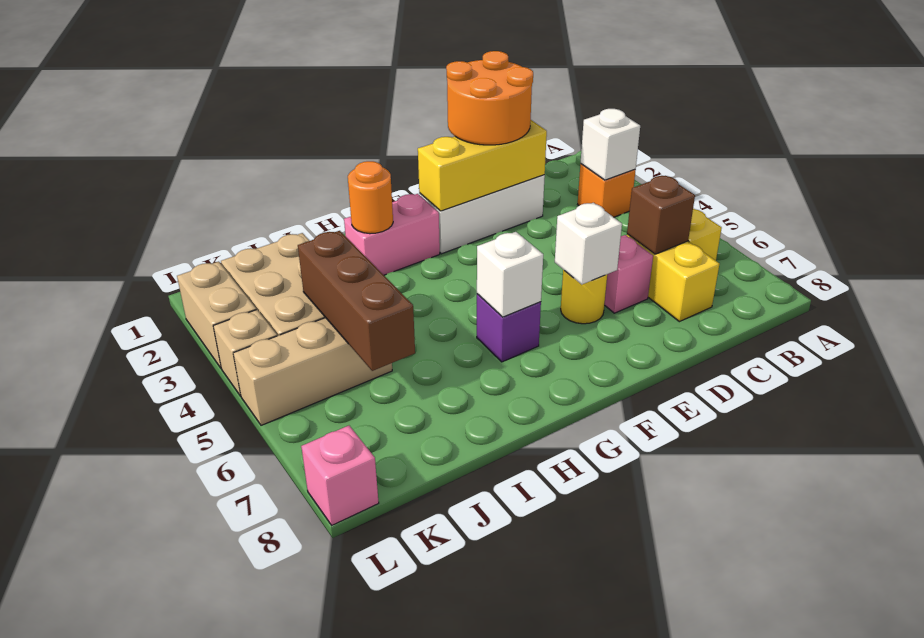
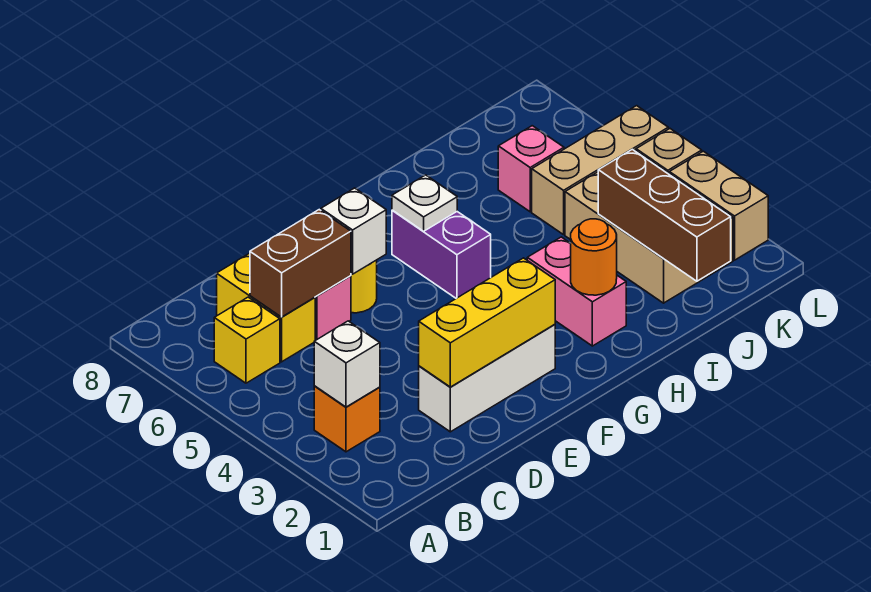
brown 1x1 brick [627,176,695,254] -> brown 1x2 brick [250,210,351,317]
orange 2x2 round brick [446,51,533,145] -> none
pink 1x2 brick [344,194,440,275] -> pink 1x2 brick turned to [527,237,626,346]
purple 1x1 brick [477,294,541,362] -> purple 1x2 brick [392,210,491,298]
white 1x1 brick [477,232,543,317] -> white 1x1 plate [392,175,457,231]
brown 1x3 brick [298,231,415,371] -> brown 1x3 brick moved to [598,149,731,281]
pink 1x1 brick [301,426,379,525] -> pink 1x1 brick moved to [498,126,564,212]

